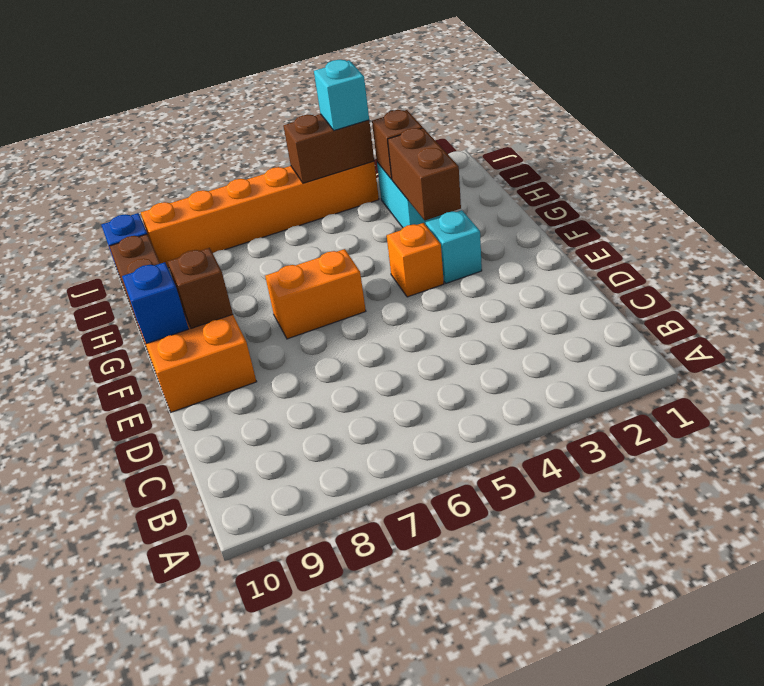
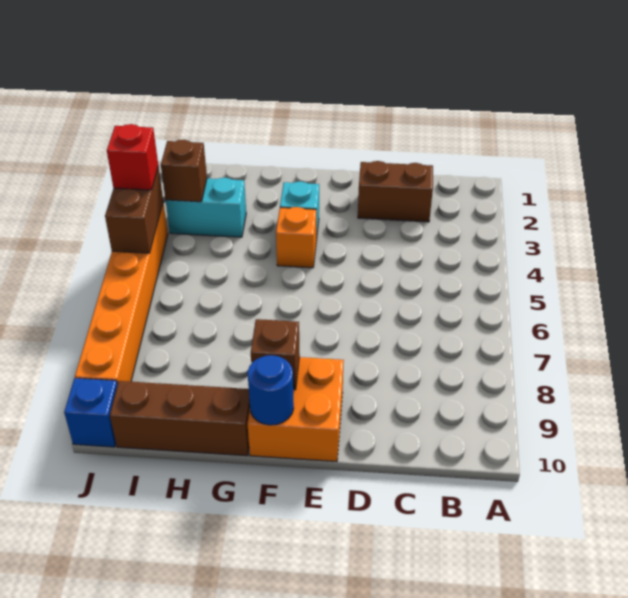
orange 1x2 brick [265,249,366,339] -> none
blue 1x1 brick [122,262,189,344] -> blue 1x1 round brick [248,355,294,425]
brown 1x2 brick [388,128,461,220] -> brown 1x2 brick moved to [358,161,433,222]
cyan 1x1 brick [314,60,369,130] -> red 1x1 brick [107,124,158,190]

